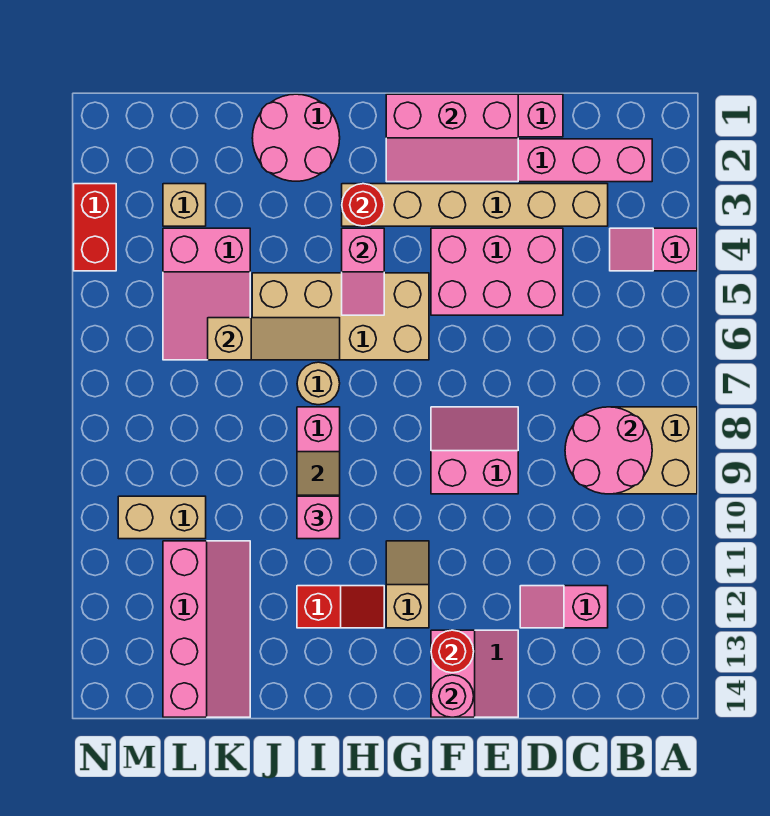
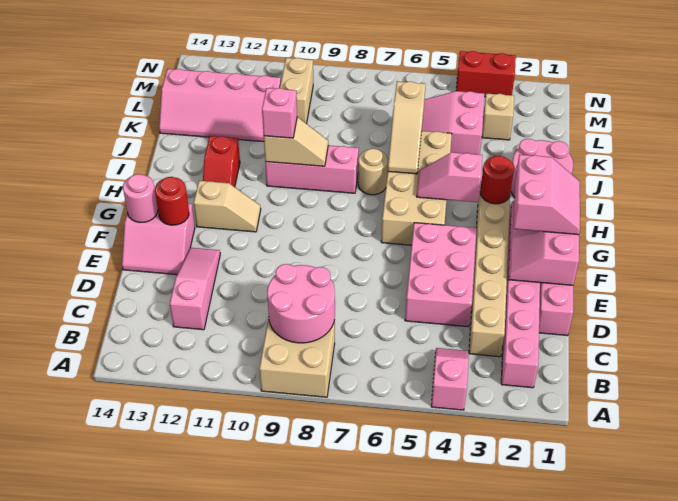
pink 1x2 slope [520,586,608,628] -> pink 1x3 slope [170,248,220,330]
pink 2x2 slope [431,407,518,494] -> pink 2x2 slope moved to [513,155,580,235]

